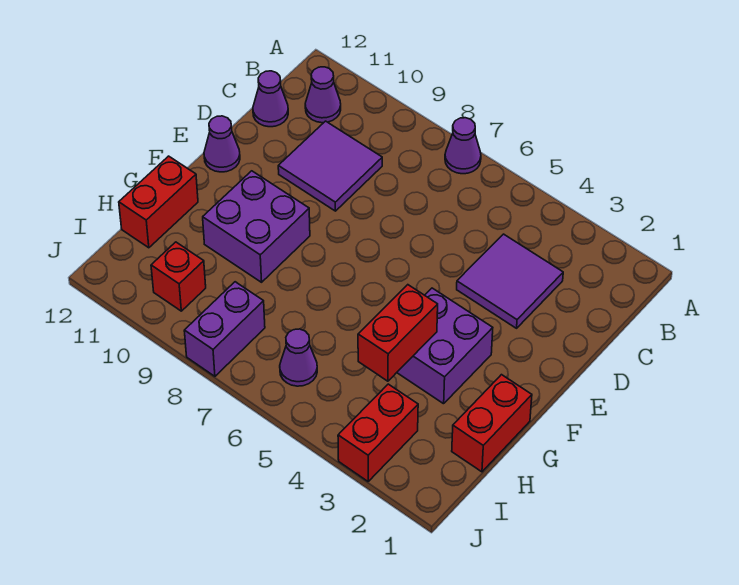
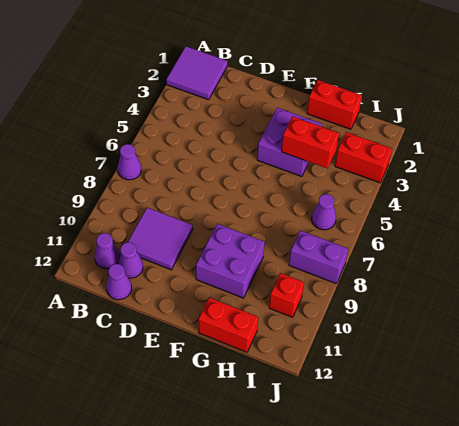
purple 2x2 tile [457,234,563,328] -> purple 2x2 tile moved to [166,46,227,100]
purple 1x1 cone [204,116,240,172] -> purple 1x1 cone moved to [118,242,143,278]

